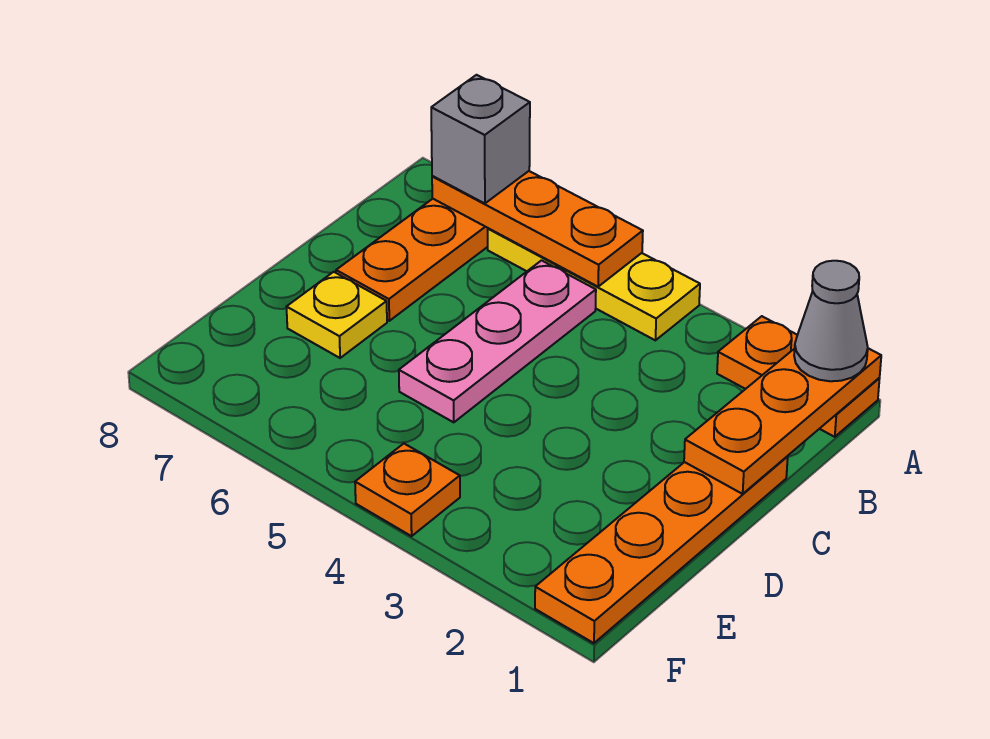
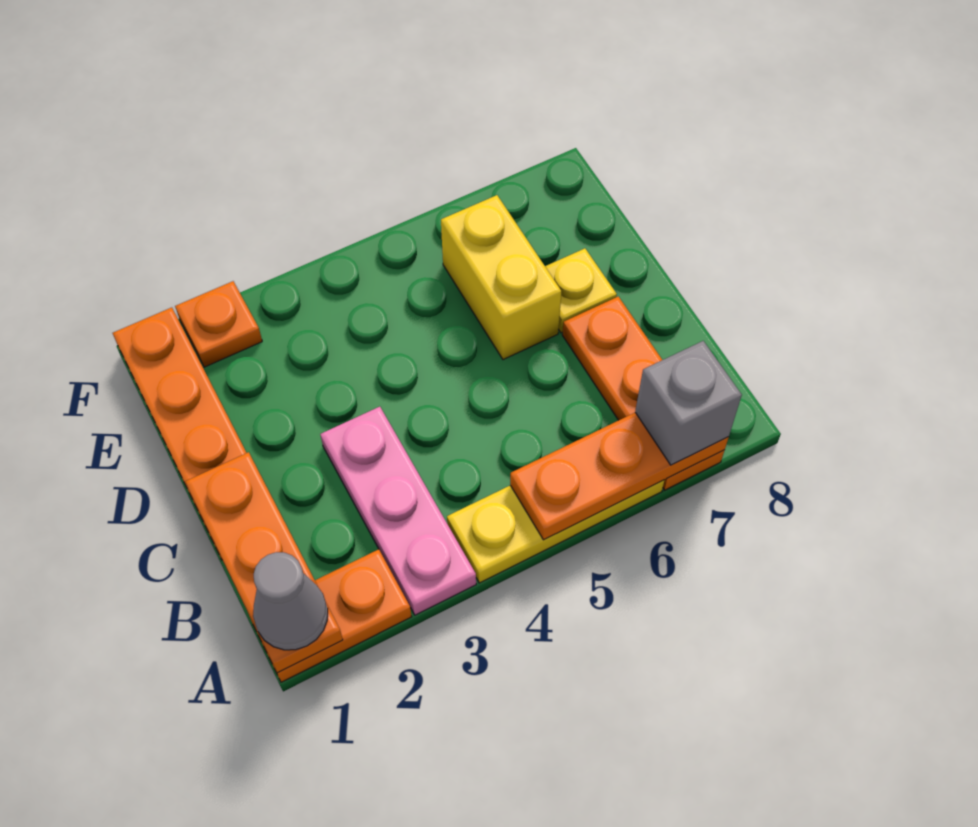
pink 1x3 plate [399,260,596,422] -> pink 1x3 plate moved to [320,407,476,615]
none -> yellow 1x2 brick [441,195,561,360]
orange 1x1 plate [355,444,460,536] -> orange 1x1 plate moved to [175,281,262,367]

